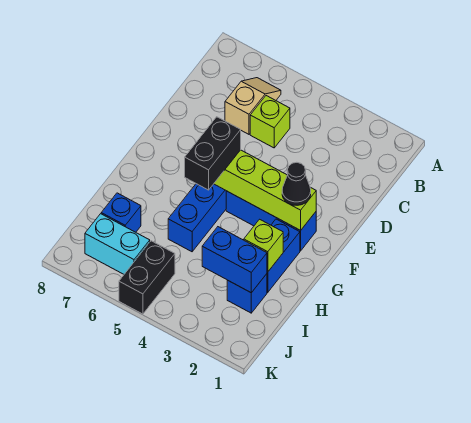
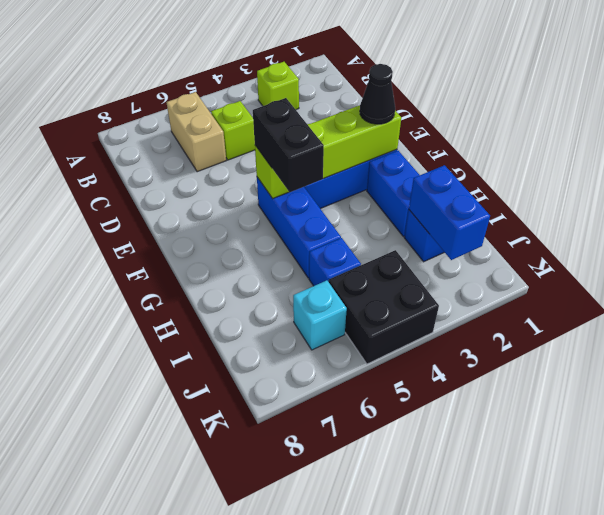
tan 1x2 slope [225,78,281,134] -> tan 1x2 brick [166,92,226,172]
lime 1x1 brick [244,219,283,272] -> lime 1x1 brick moved to [257,62,299,110]
blue 1x2 brick [202,227,267,293] -> blue 1x2 brick turned to [409,165,490,260]
blue 1x1 brick [101,193,141,232] -> blue 1x1 brick moved to [309,238,361,286]
black 1x2 brick [119,241,175,314] -> black 2x2 brick [329,250,439,364]
cyan 1x2 brick [85,214,150,274] -> cyan 1x1 brick [293,280,347,350]

